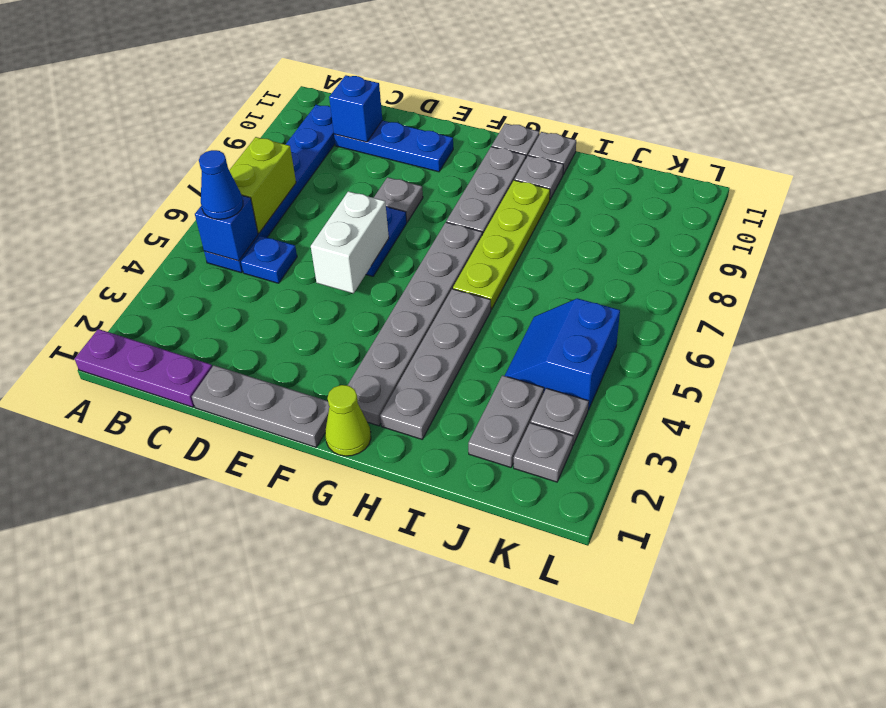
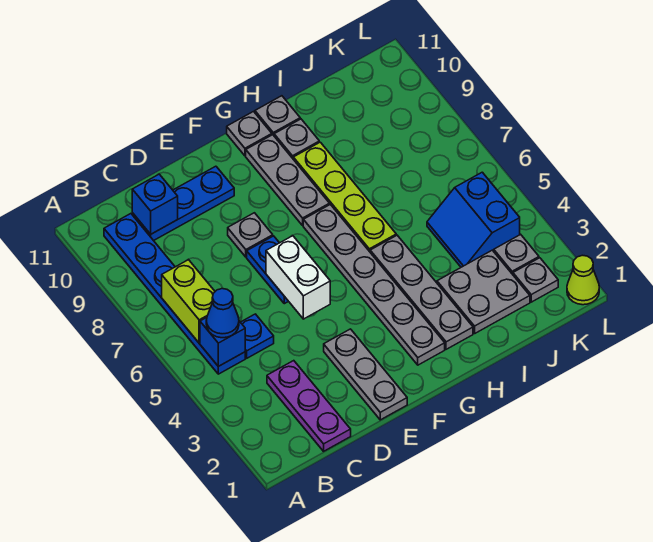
purple 1x3 plate [75,329,212,407] -> purple 1x3 plate turned to [267,361,351,451]
grey 1x3 plate [192,365,329,447] -> grey 1x3 plate turned to [324,329,407,420]
lime 1x1 cone [325,385,371,456] -> lime 1x1 cone moved to [567,255,599,305]
grey 1x2 plate [468,375,544,467] -> grey 2x2 plate [437,250,530,333]

